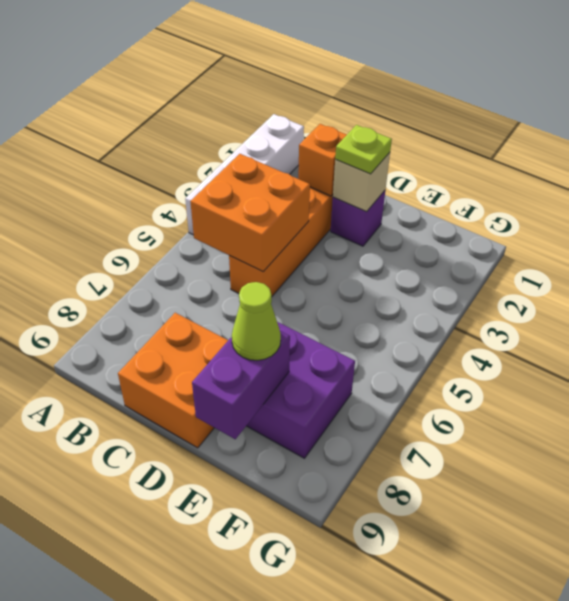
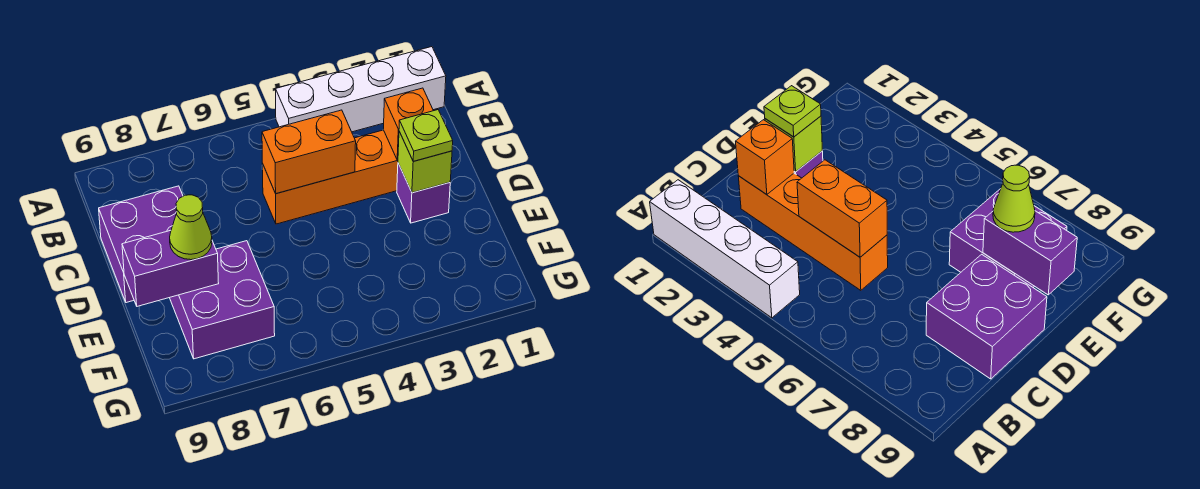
orange 2x2 brick [190,154,310,272] -> orange 1x2 brick [262,110,356,194]
orange 2x2 brick [118,313,228,448] -> purple 2x2 brick [99,186,183,303]
tan 1x1 brick [333,153,390,212] -> lime 1x1 brick [398,132,452,193]

